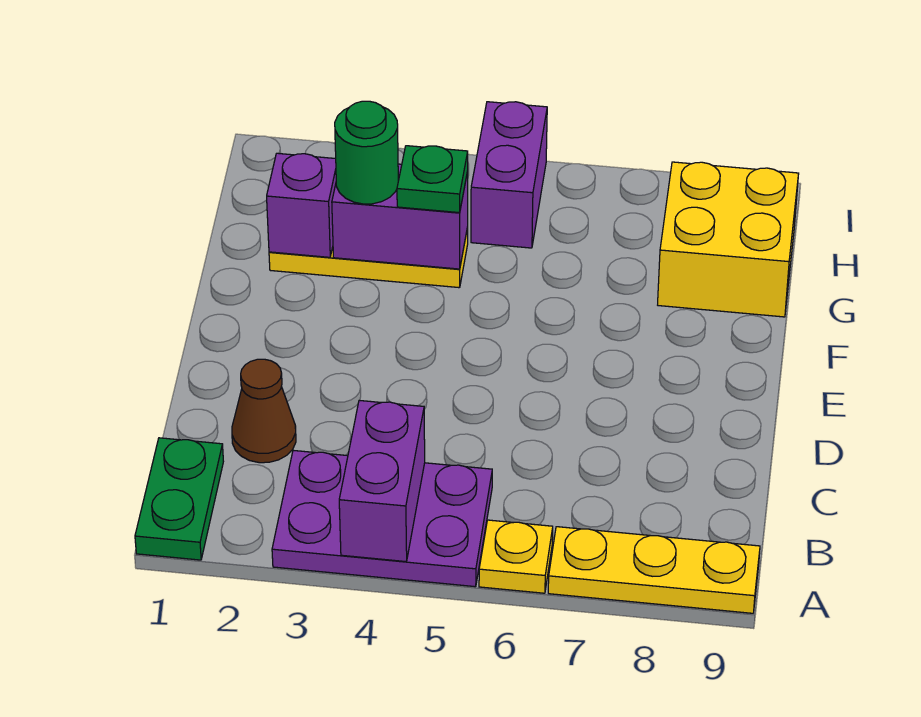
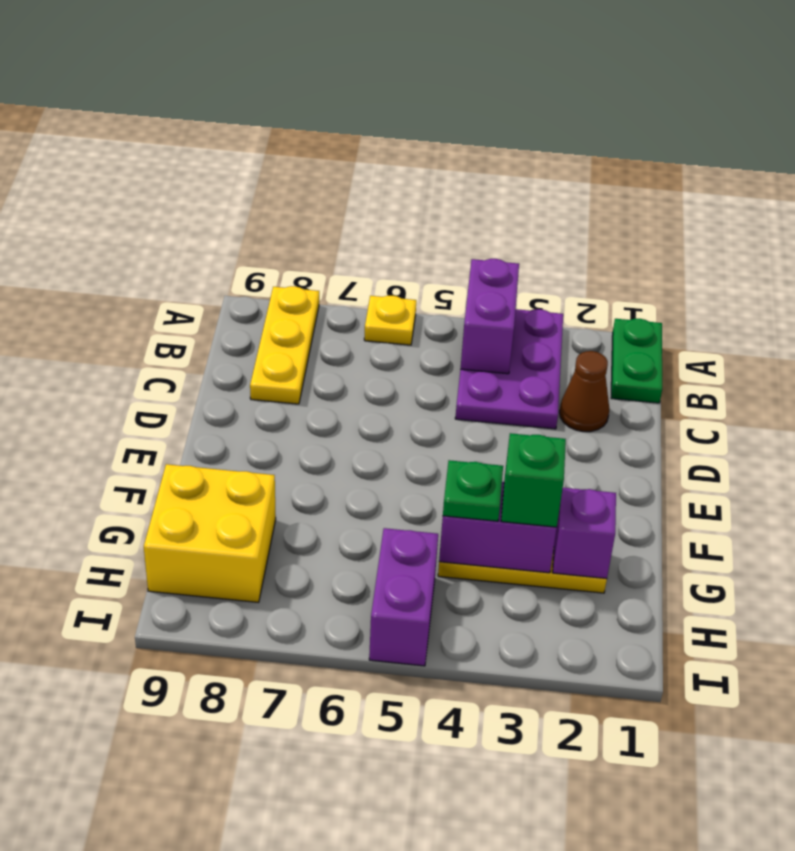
purple 2x3 plate [272,450,492,587] -> purple 2x3 plate turned to [455,309,563,429]
yellow 1x3 plate [548,527,760,613] -> yellow 1x3 plate turned to [250,286,319,404]
green 1x1 round brick [335,101,398,204] -> green 1x1 brick [501,433,566,527]

